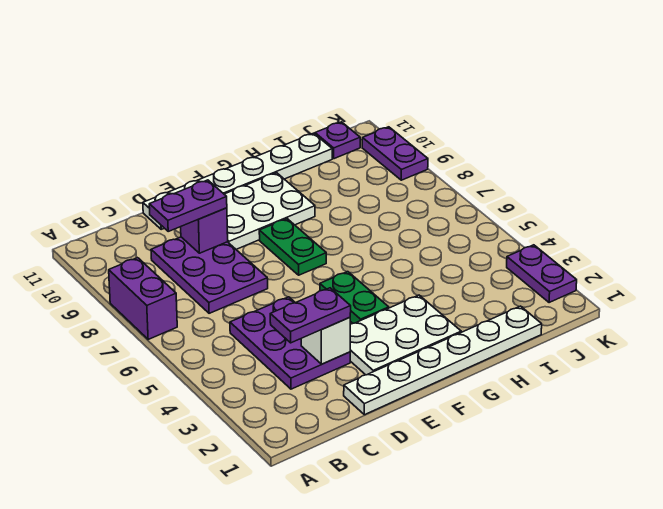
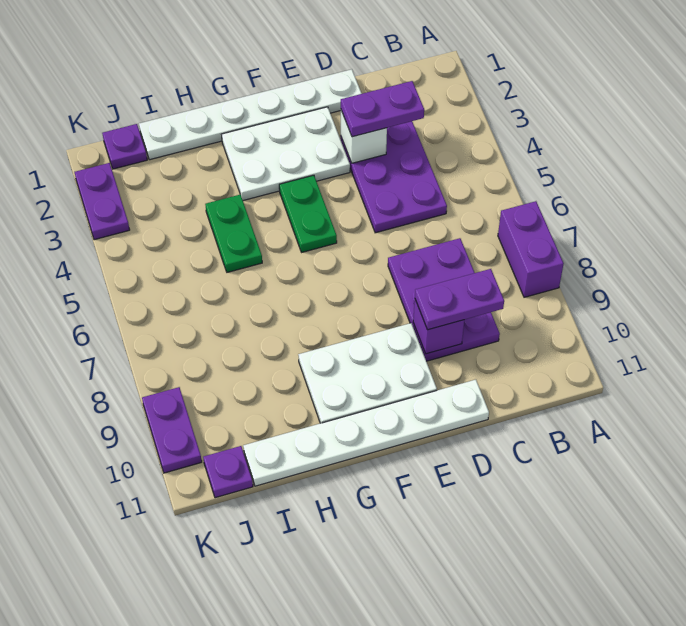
green 1x2 plate [259,219,326,275] -> green 1x2 plate moved to [205,195,262,272]
none -> purple 1x1 plate [102,124,147,169]

